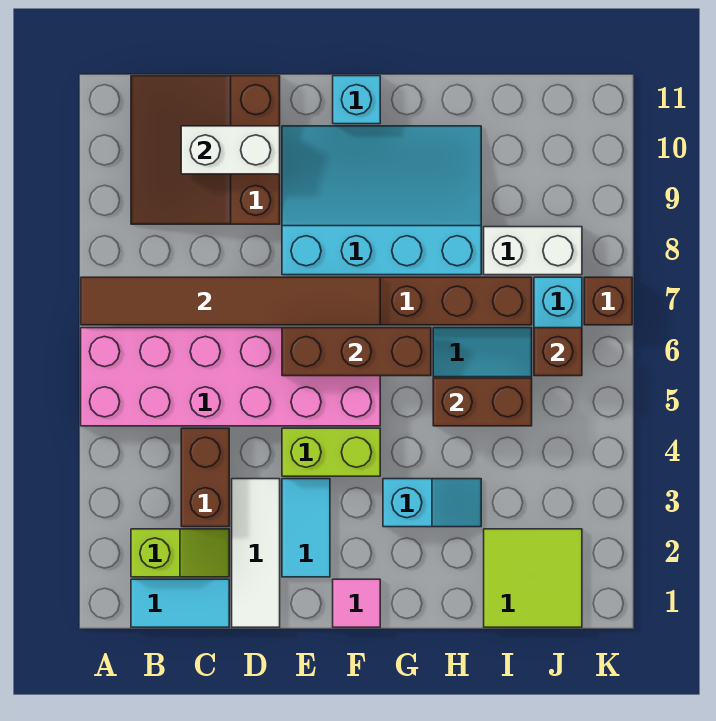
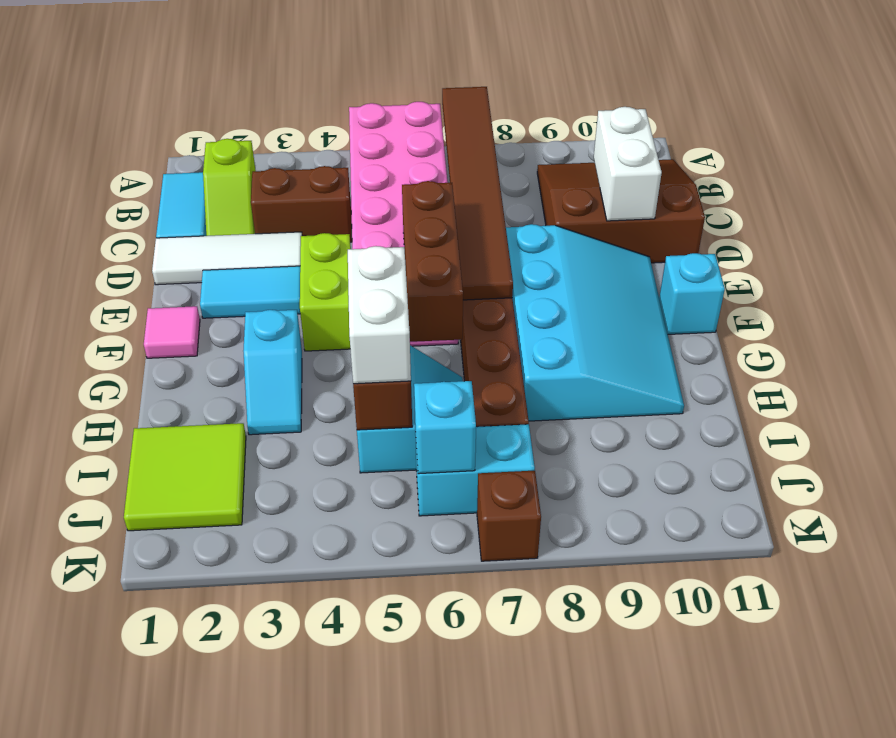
white 1x2 brick [484,227,582,275] -> white 1x2 brick moved to [348,246,411,384]
brown 1x1 brick [534,328,582,376] -> cyan 1x1 brick [414,381,476,474]

